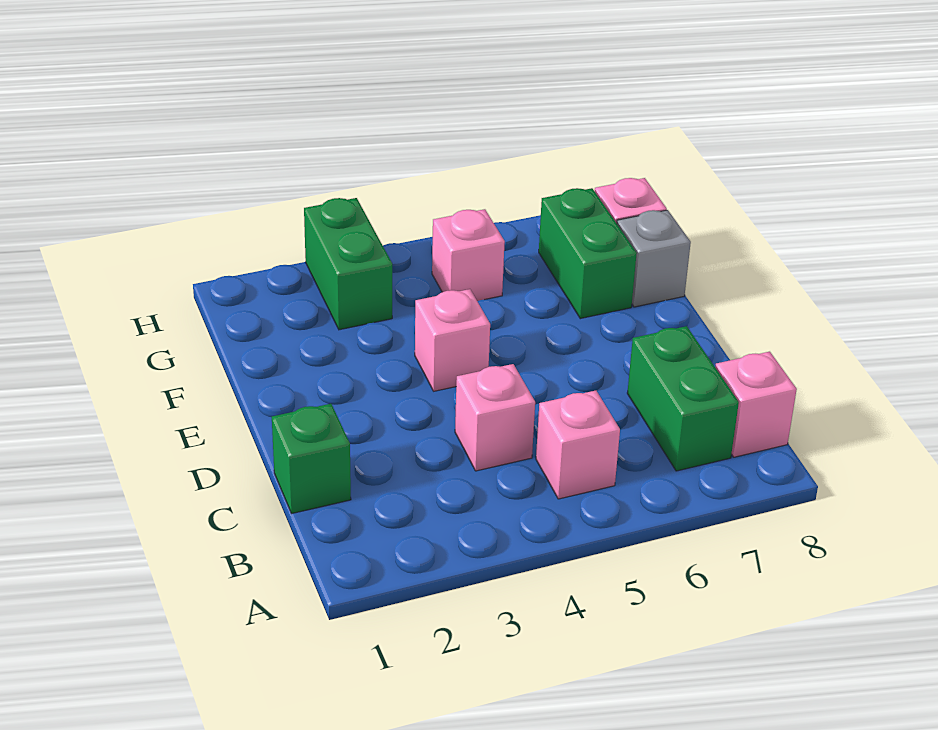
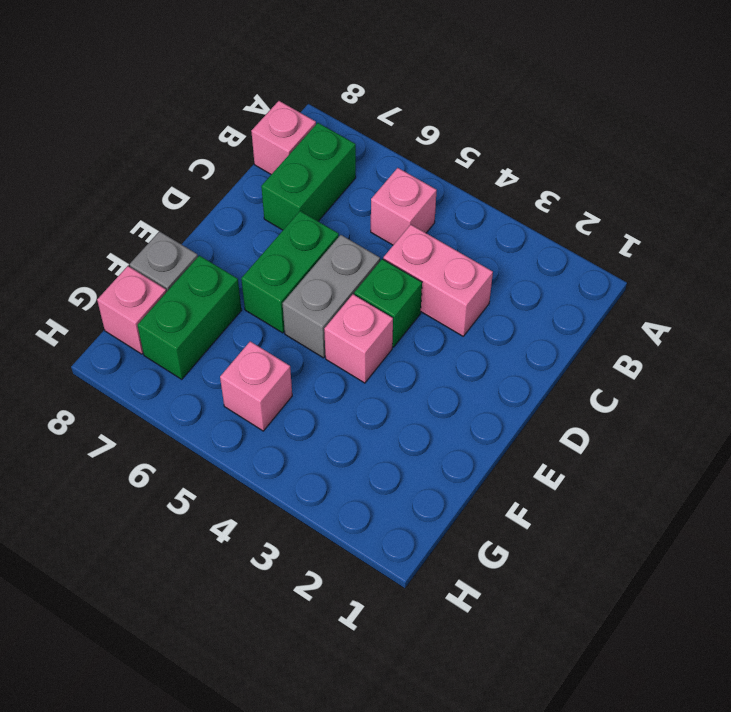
green 1x1 brick [272,404,351,513] -> green 1x1 brick moved to [354,259,422,347]
pink 1x1 brick [455,364,535,471] -> pink 1x2 brick [383,225,493,336]
none -> grey 1x2 brick [283,235,380,358]
green 1x2 brick [304,198,392,330] -> green 1x2 brick moved to [241,211,339,333]

